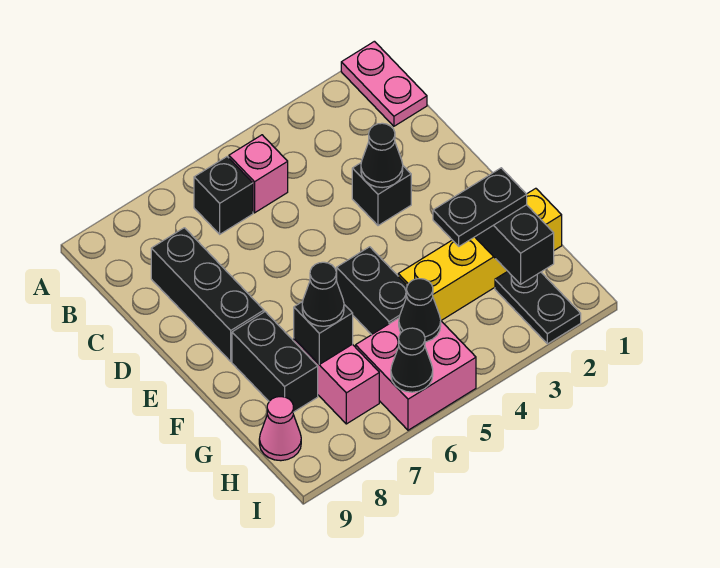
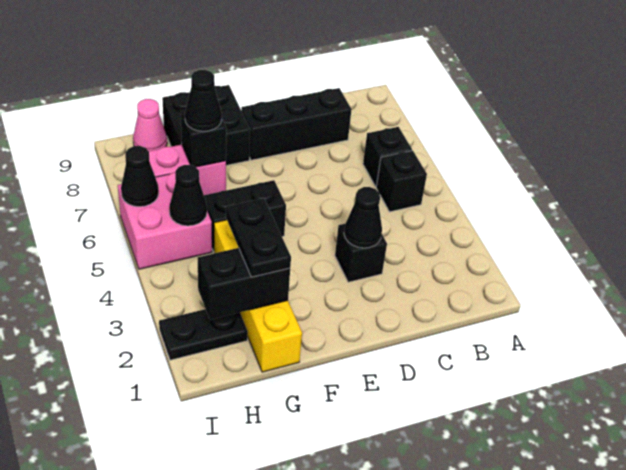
pink 1x2 plate [341,41,427,126] -> none
pink 1x1 brick [229,135,288,213] -> black 1x1 brick [376,151,427,212]
black 1x2 brick [232,312,318,412] -> black 2x2 brick [162,85,250,165]

